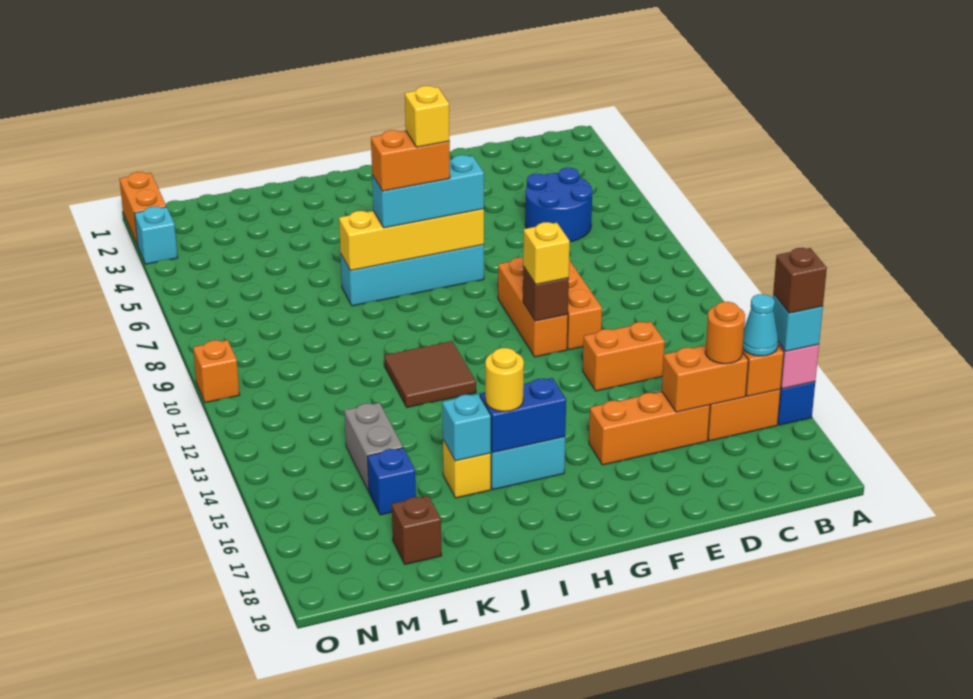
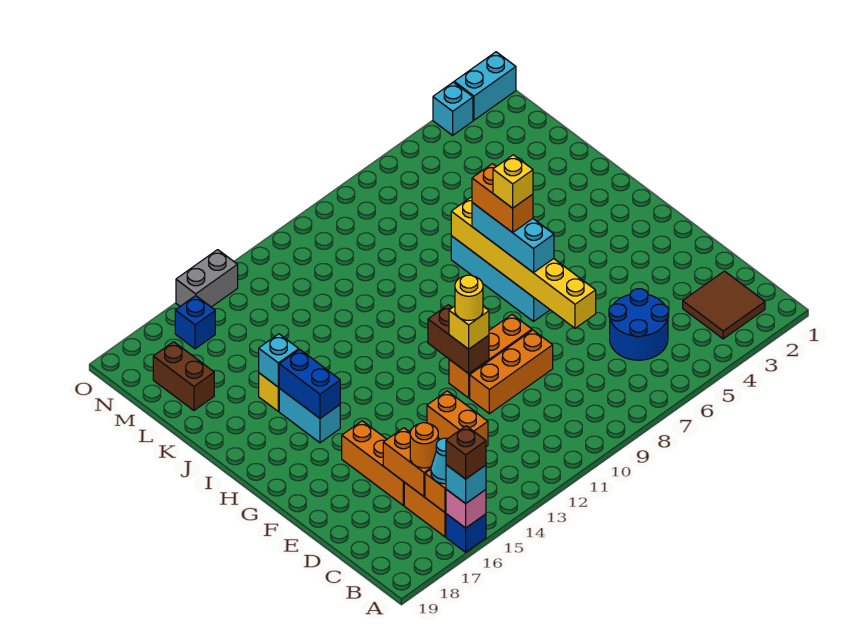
brown 1x1 brick [523,267,569,321] -> brown 1x2 brick [428,305,489,374]
yellow 1x4 brick [339,209,484,271] -> yellow 1x6 brick [451,197,596,328]
brown 2x2 tile [384,341,476,407] -> brown 2x2 tile moved to [683,271,765,339]
yellow 1x1 round brick [485,348,524,412] -> yellow 1x1 round brick moved to [455,275,483,320]
grey 1x2 brick [344,403,403,491] -> grey 1x2 brick moved to [176,250,238,307]
blue 1x1 brick [367,448,416,515] -> blue 1x1 brick moved to [175,296,215,349]
brown 1x1 brick [392,496,442,564] -> brown 1x2 brick [153,342,214,411]
orange 1x2 brick [119,172,166,246] -> cyan 1x2 brick [454,52,516,120]
orange 1x1 brick [193,340,239,403] -> none

